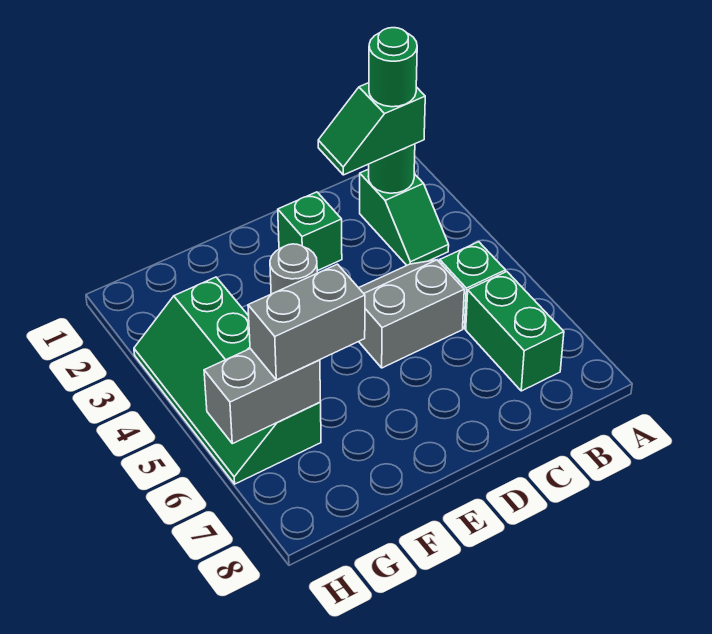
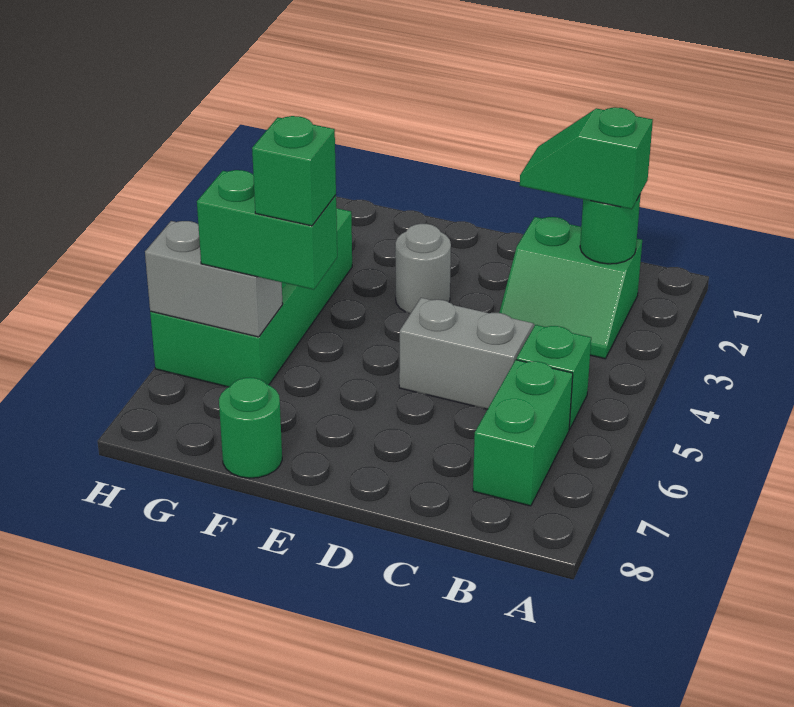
green 1x2 slope [360,169,449,265] -> green 2x2 slope [499,217,642,359]
green 1x1 round brick [369,28,417,107] -> green 1x1 round brick moved to [219,378,282,478]
green 1x1 brick [278,192,342,271] -> green 1x1 brick moved to [252,116,336,226]
grey 1x2 brick [248,264,365,380] -> green 1x2 brick [197,170,337,290]
green 2x4 slope [134,277,321,484] -> green 2x4 brick [150,208,352,387]

